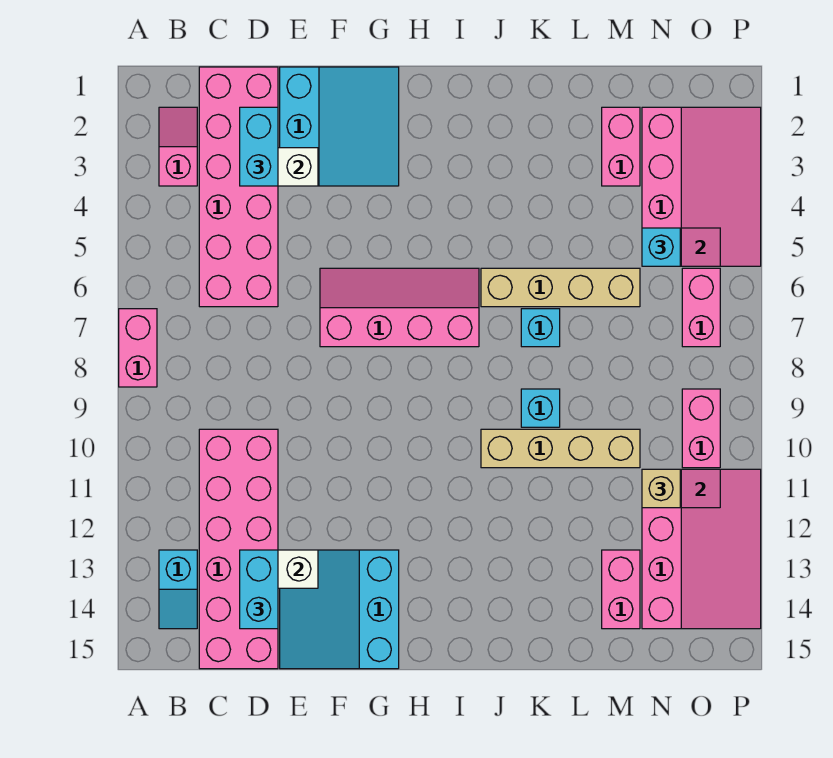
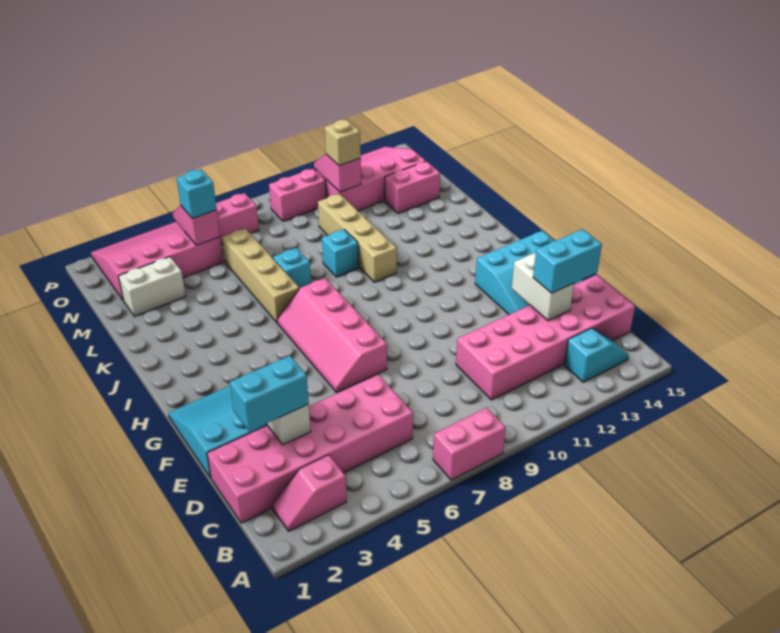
pink 1x2 brick [602,107,640,186] -> white 1x2 brick [119,257,186,316]

